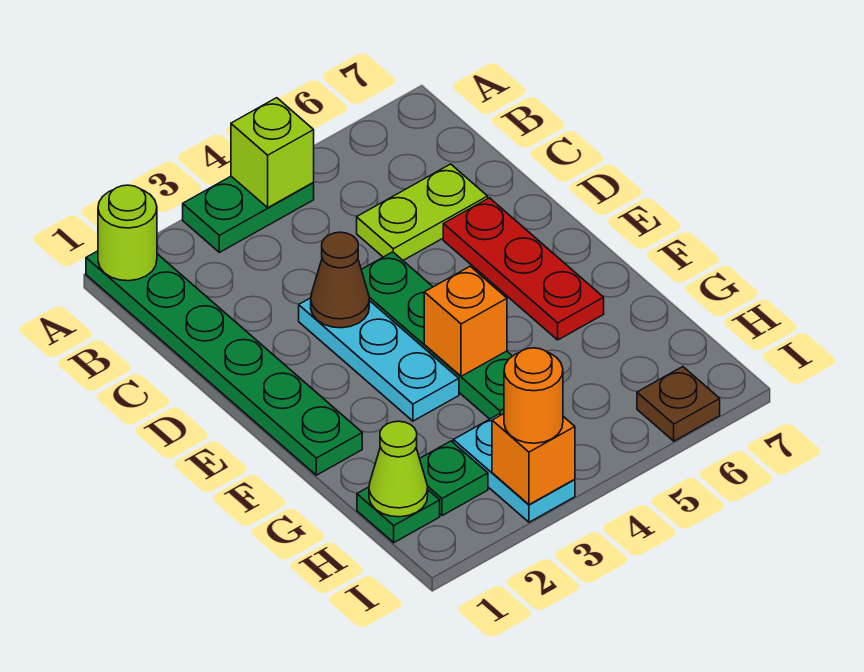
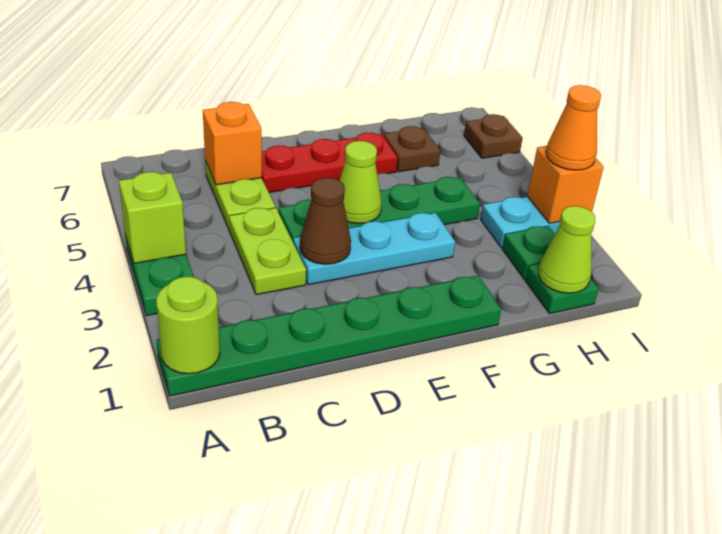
none -> lime 1x2 plate [229,208,306,295]
none -> lime 1x1 cone [339,141,382,223]
orange 1x1 brick [424,266,507,376] -> orange 1x1 brick moved to [203,102,262,185]
none -> brown 1x1 plate [384,126,440,172]
orange 1x1 round brick [504,348,563,443] -> orange 1x1 cone [546,85,601,170]

